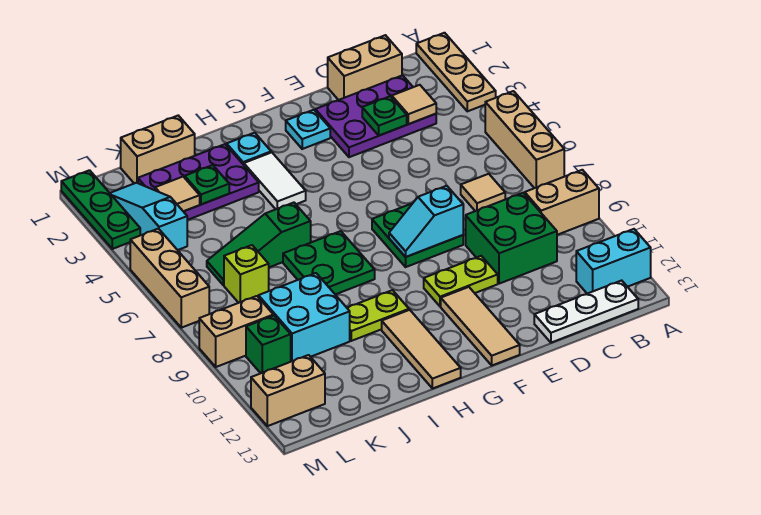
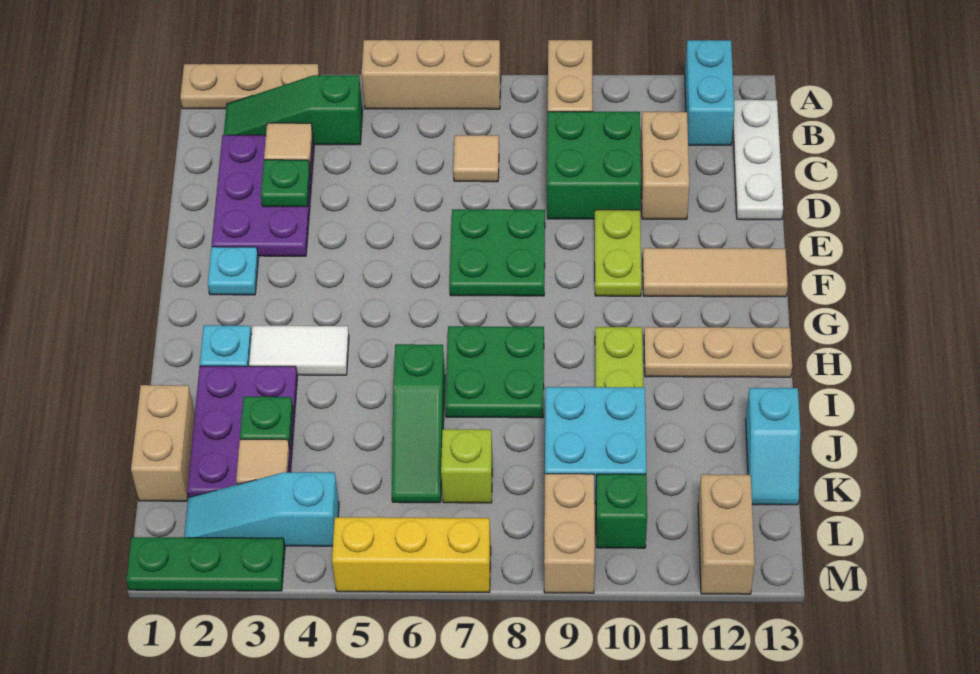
none -> green 1x3 slope [224,75,363,145]
tan 1x2 brick [328,35,402,100] -> tan 1x2 brick moved to [641,112,689,219]
cyan 1x2 slope [389,186,463,257] -> cyan 1x2 slope moved to [746,388,800,505]
tan 1x3 tile [382,310,461,389] -> tan 1x3 plate [644,327,792,377]
tan 1x3 brick [130,229,209,328] -> yellow 1x3 brick [332,517,491,592]

